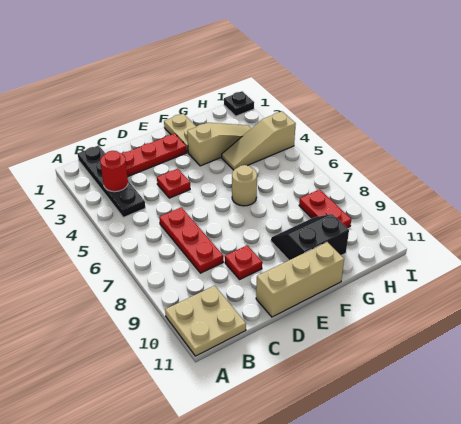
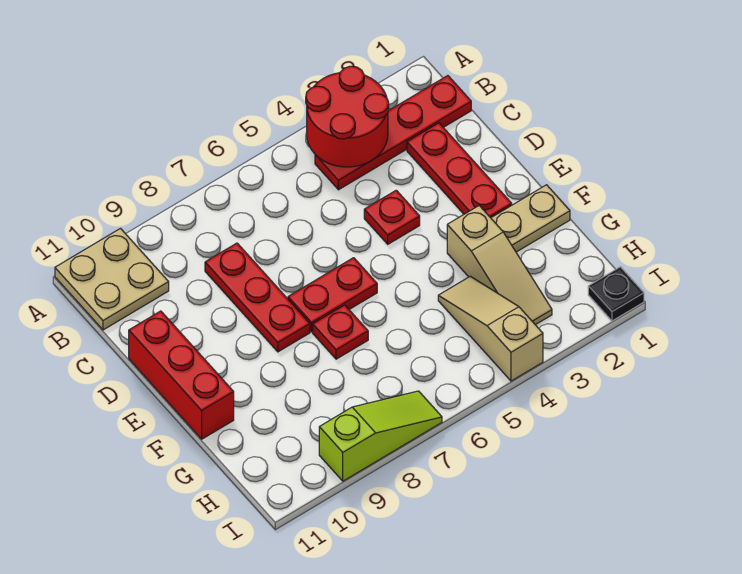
black 1x4 plate [78,145,145,217] -> red 1x4 plate [315,76,471,190]
red 1x1 round brick [100,151,128,192] -> red 2x2 round brick [306,66,389,167]
red 1x3 plate [159,207,223,273] -> red 1x3 plate turned to [205,243,310,352]
red 1x1 plate [225,245,262,279] -> red 1x1 plate moved to [313,305,368,359]
tan 1x3 brick [256,242,344,317] -> red 1x3 brick [129,311,234,439]
tan 1x1 round brick [232,165,257,206] -> none
black 2x2 slope [271,214,349,260] -> none
red 1x2 plate [299,189,351,228] -> red 1x2 plate moved to [288,258,377,332]
none -> lime 1x3 slope [319,391,442,481]

